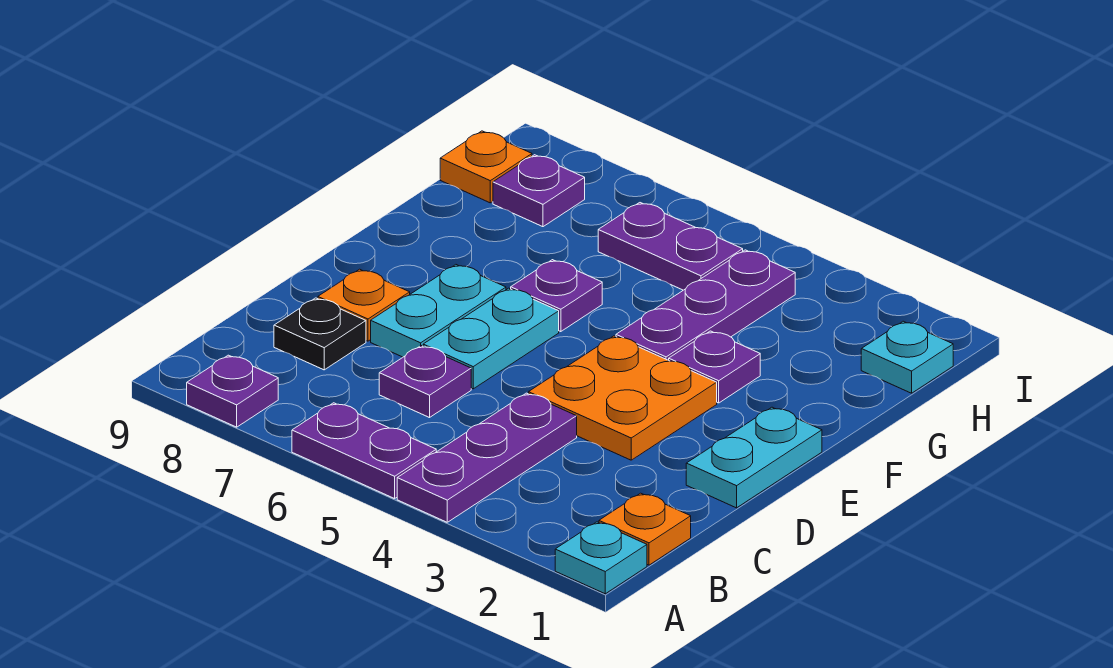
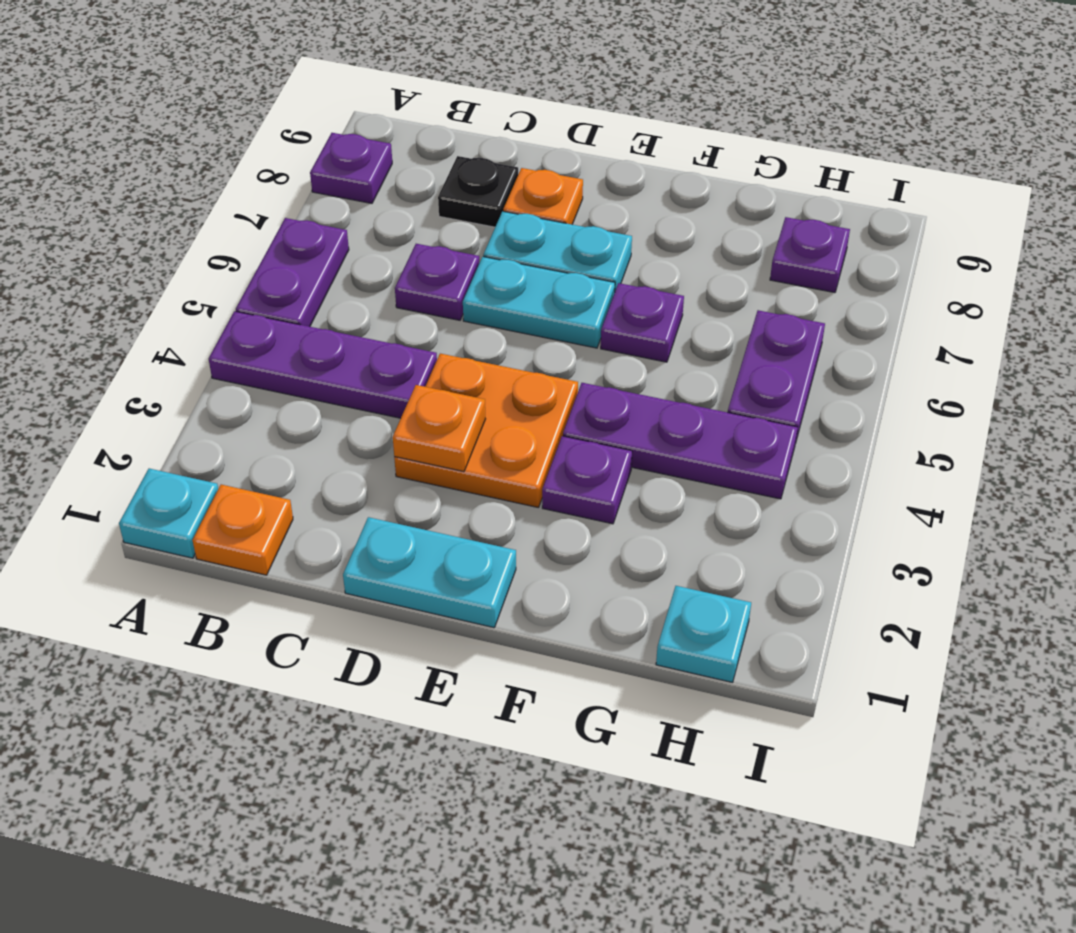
orange 1x1 plate [440,131,532,203] -> orange 1x1 plate moved to [393,385,485,472]

